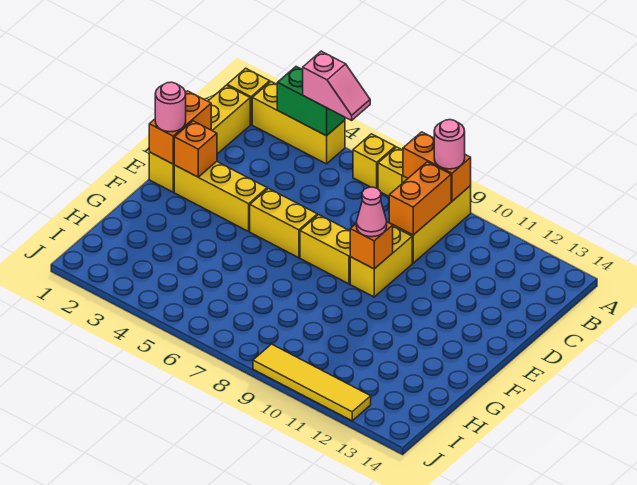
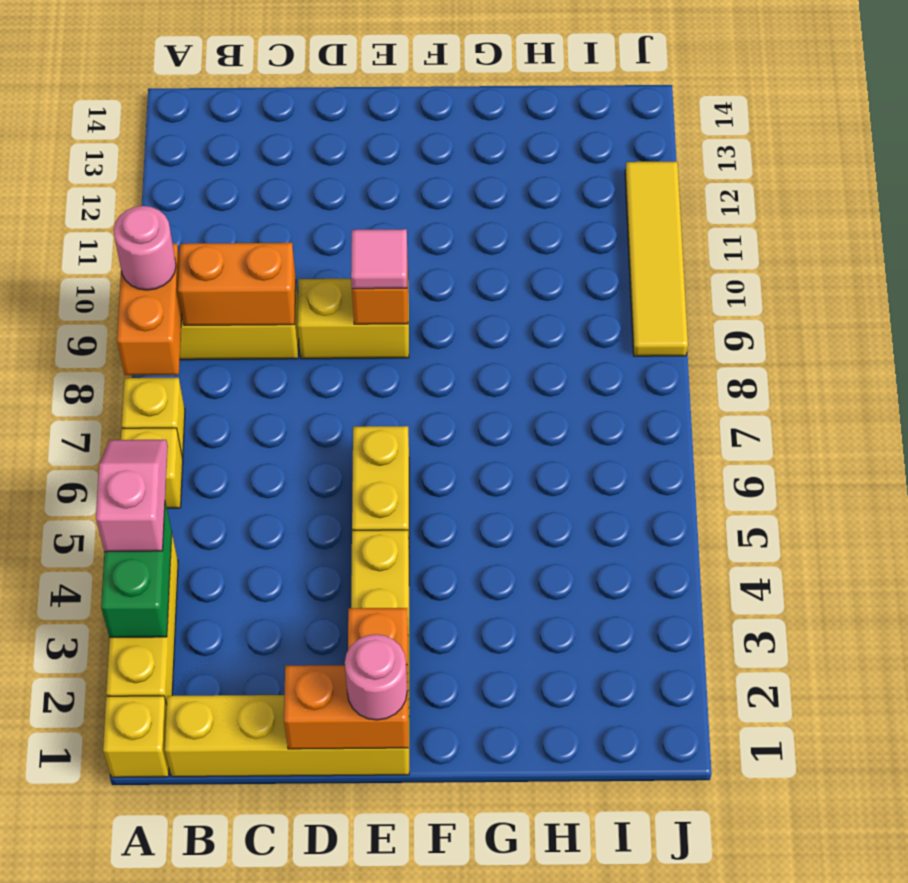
yellow 1x2 brick [300,215,350,284] -> none
pink 1x1 cone [356,187,387,237] -> pink 1x1 tile [351,229,407,289]

